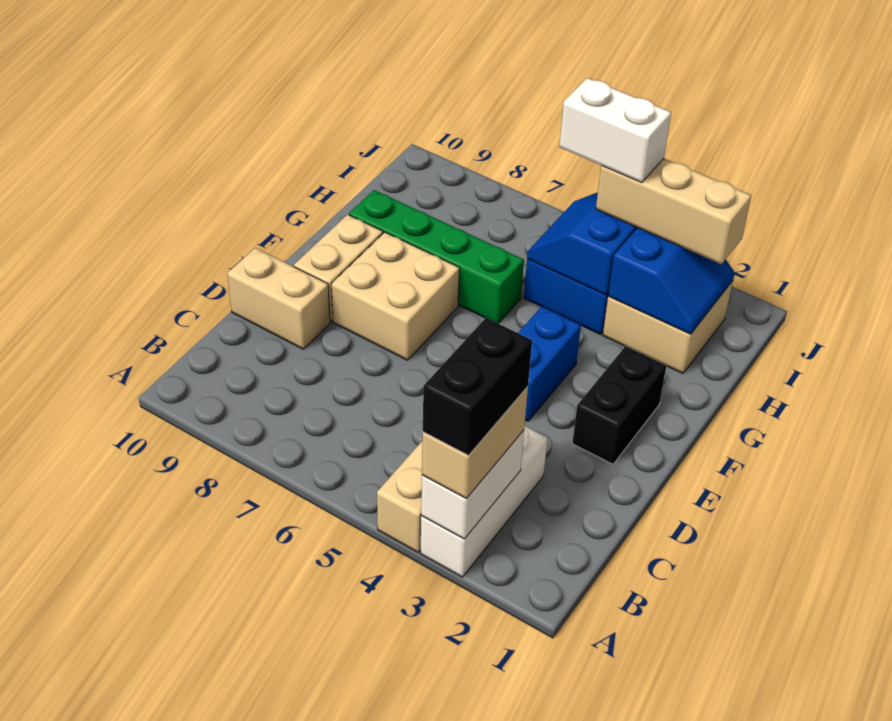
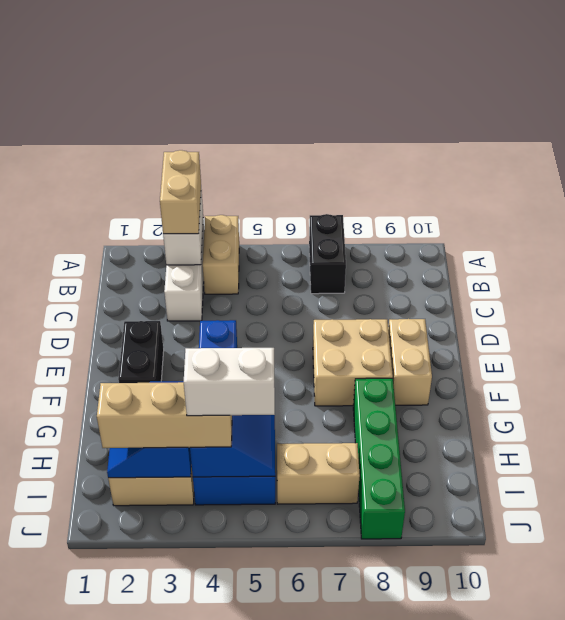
black 1x2 brick [423,318,532,455] -> black 1x2 brick moved to [309,214,346,294]
tan 1x2 brick [227,248,330,349] -> tan 1x2 brick moved to [277,443,360,504]
green 1x4 brick [349,190,524,323] -> green 1x4 brick turned to [353,378,405,539]

